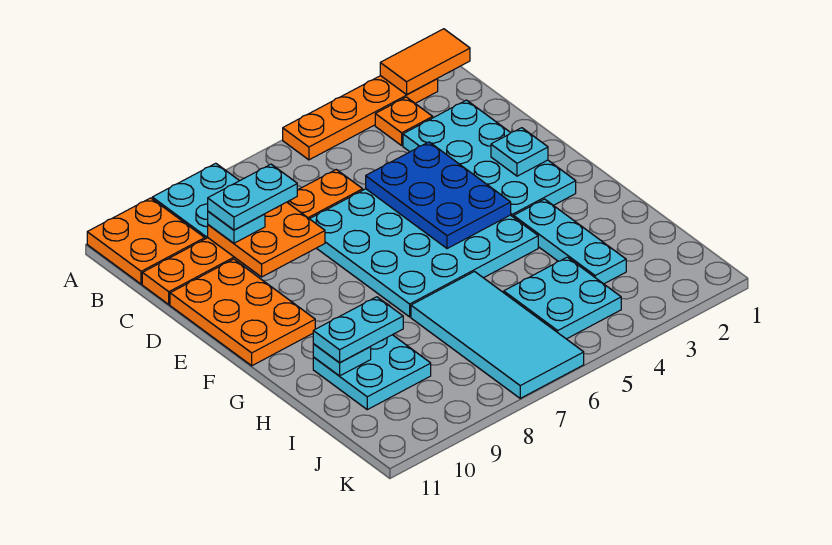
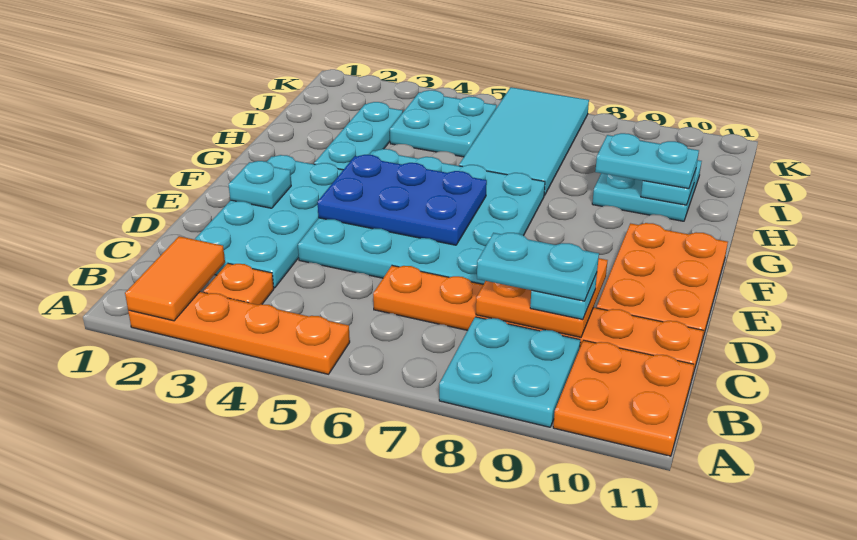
orange 1x2 tile [380,29,470,94] -> orange 1x2 tile turned to [125,236,225,321]
blue 2x3 plate [366,142,511,249] -> blue 2x3 plate turned to [318,155,487,245]

